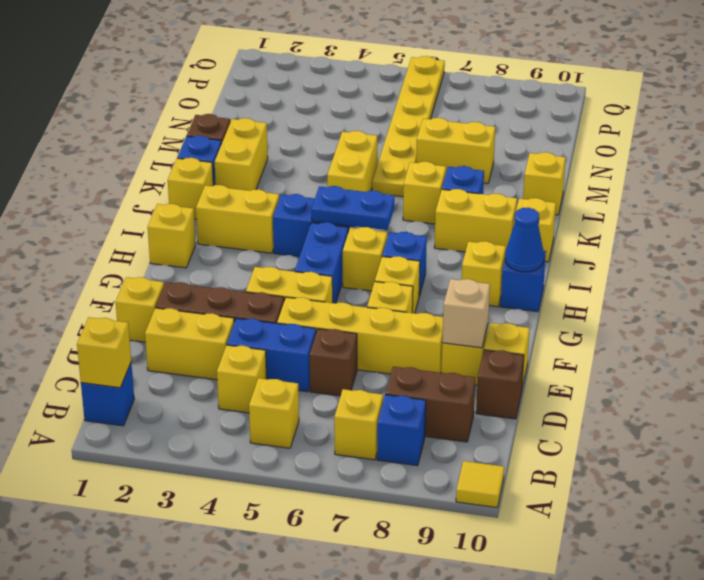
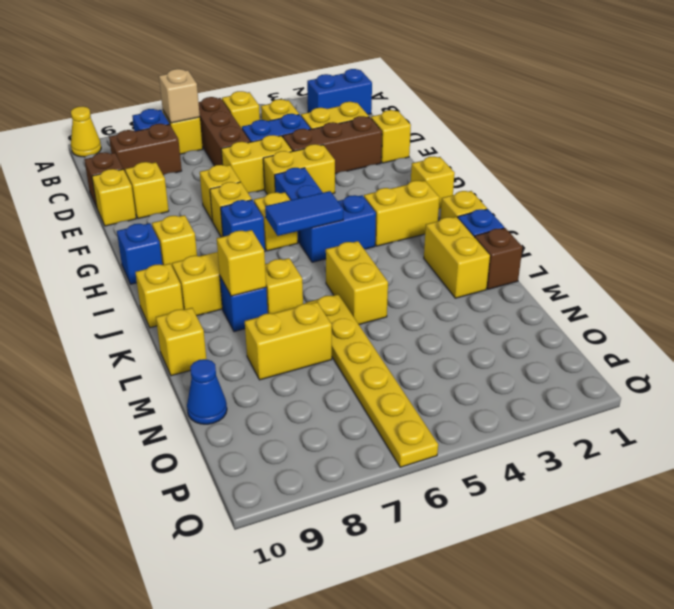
yellow 1x1 tile [456,461,504,508] -> yellow 1x1 cone [71,106,101,157]
blue 1x1 brick [81,363,134,426] -> blue 1x2 brick [307,69,372,114]
yellow 1x1 brick [77,317,131,388] -> yellow 1x1 brick moved to [217,230,266,296]
brown 1x1 brick [310,329,357,396] -> brown 1x3 brick [199,97,250,166]
yellow 1x4 brick [277,297,443,374] -> yellow 1x2 brick [221,135,292,193]
tan 1x1 brick [442,279,490,348] -> tan 1x1 brick moved to [159,69,200,123]
blue 1x1 cone [505,208,544,272] -> blue 1x1 cone moved to [187,359,227,424]
blue 1x2 plate [311,186,395,230] -> blue 1x2 tile [265,191,343,236]

